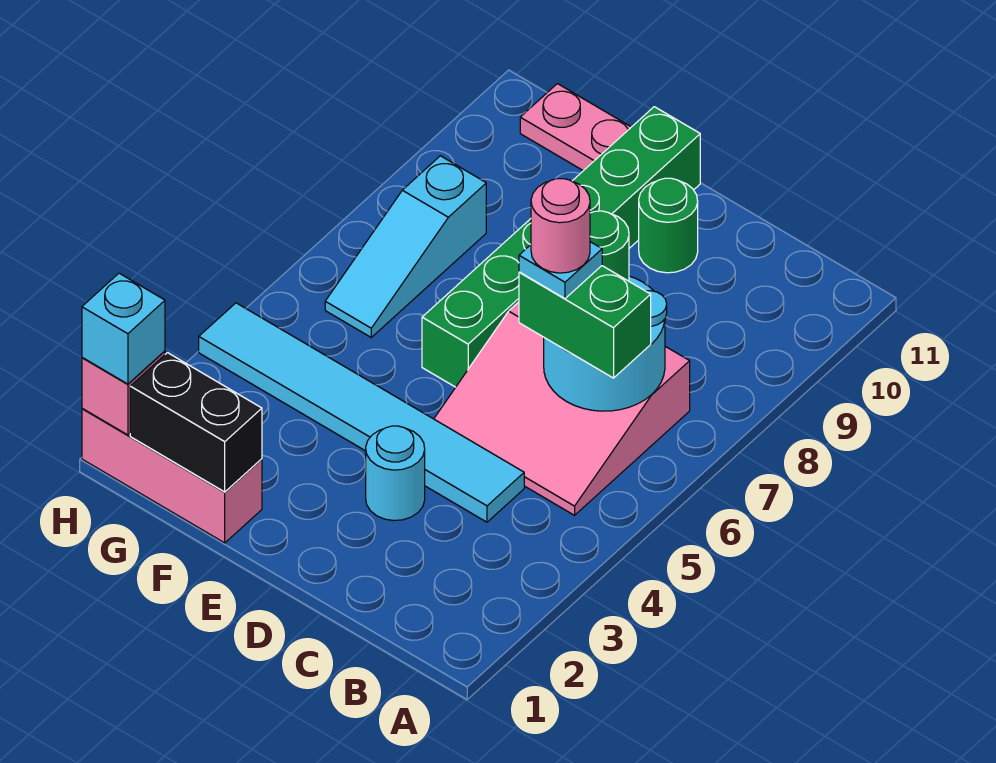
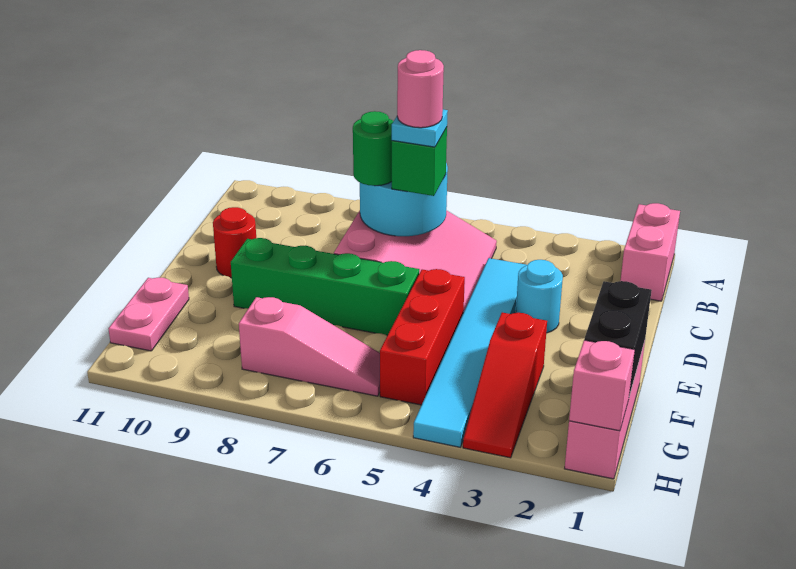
none -> pink 1x2 brick [621,203,680,301]
green 1x2 brick [519,266,651,378] -> green 1x1 brick [392,127,447,196]
green 1x1 round brick [639,178,698,273] -> red 1x1 round brick [213,207,256,278]
none -> red 1x3 brick [380,269,465,405]
green 1x6 brick [422,107,700,387] -> green 1x4 brick [231,238,419,335]
none -> red 1x3 slope [463,313,547,458]
cyan 1x3 slope [325,156,486,337] -> pink 1x3 slope [239,297,380,396]
cyan 1x1 brick [82,273,165,384] -> none

